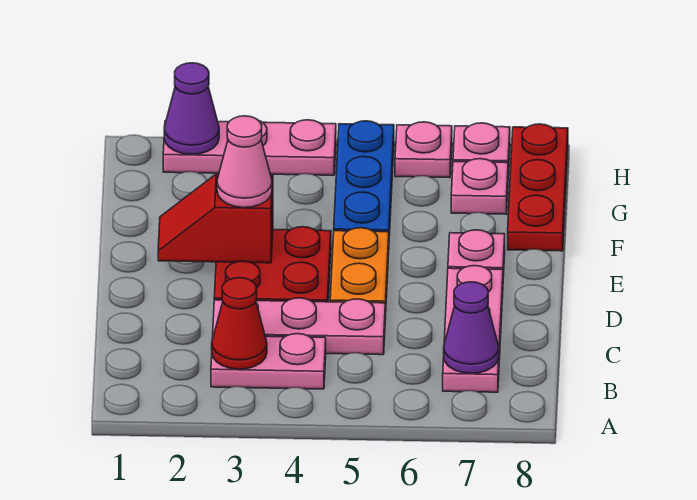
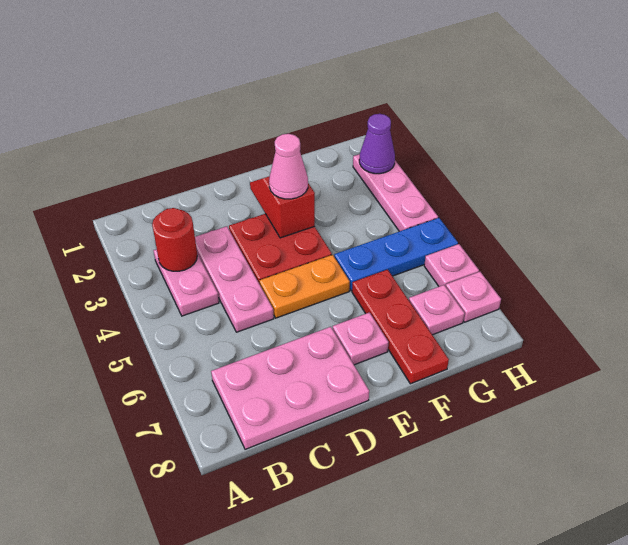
red 1x1 cone [212,278,267,369] -> red 1x1 round brick [152,208,197,271]
pink 1x3 plate [443,266,503,392] -> pink 2x3 plate [211,327,369,449]
purple 1x1 cone [444,282,499,374] -> none
red 1x3 plate [508,124,568,251] -> red 1x3 plate turned to [352,270,449,384]

